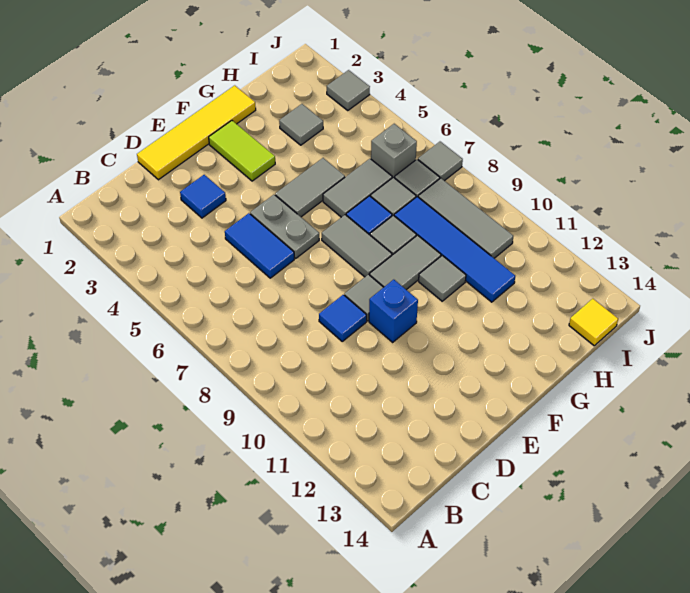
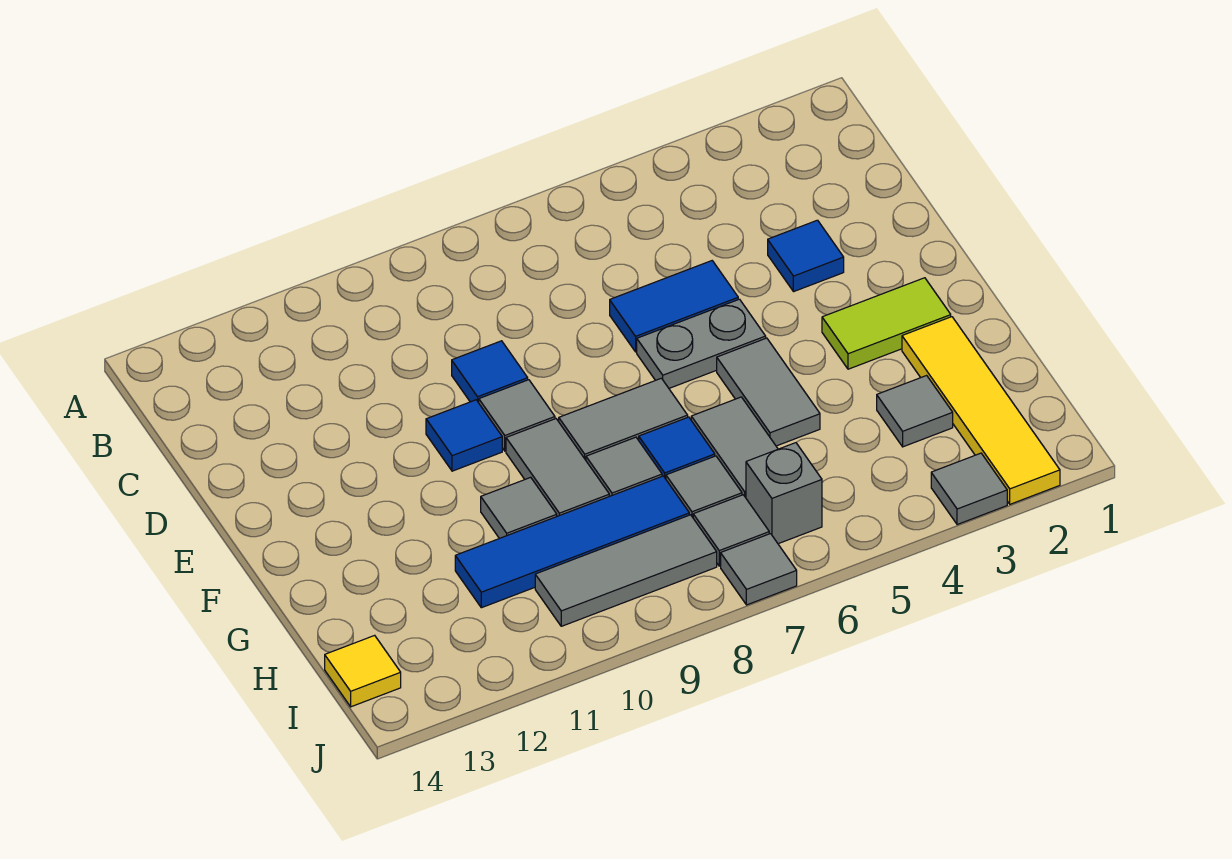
yellow 1x4 tile [137,85,256,180] -> yellow 1x4 tile moved to [902,317,1060,504]
blue 1x1 brick [369,280,418,342] -> blue 1x1 tile [426,400,502,471]

